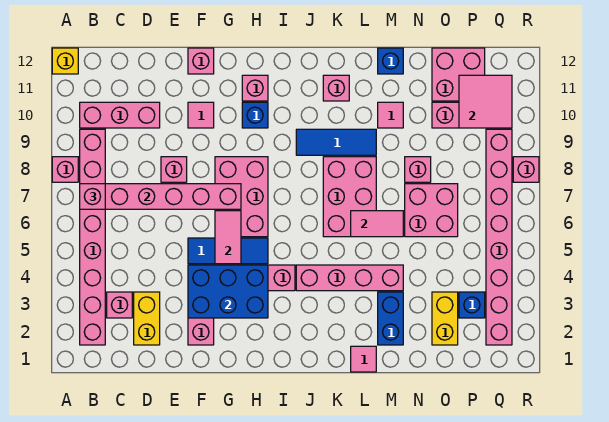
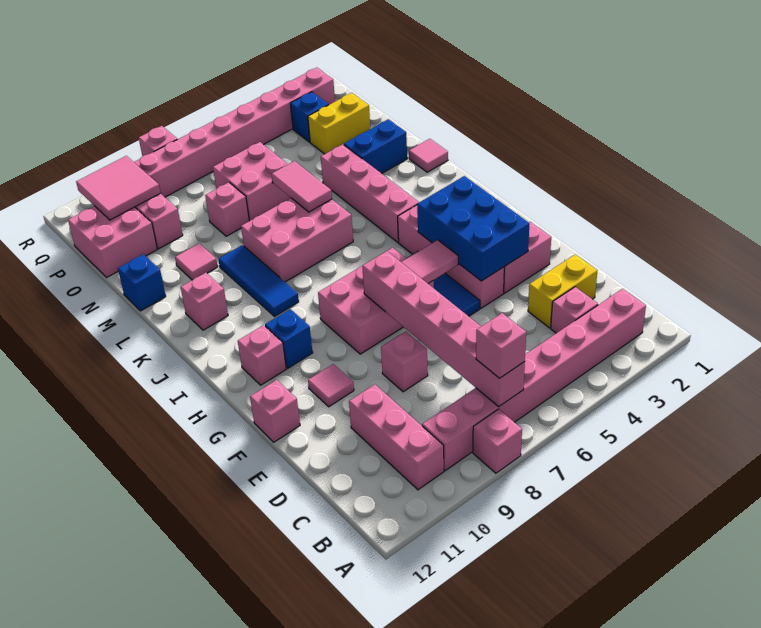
yellow 1x1 brick [52,48,78,74] -> none

